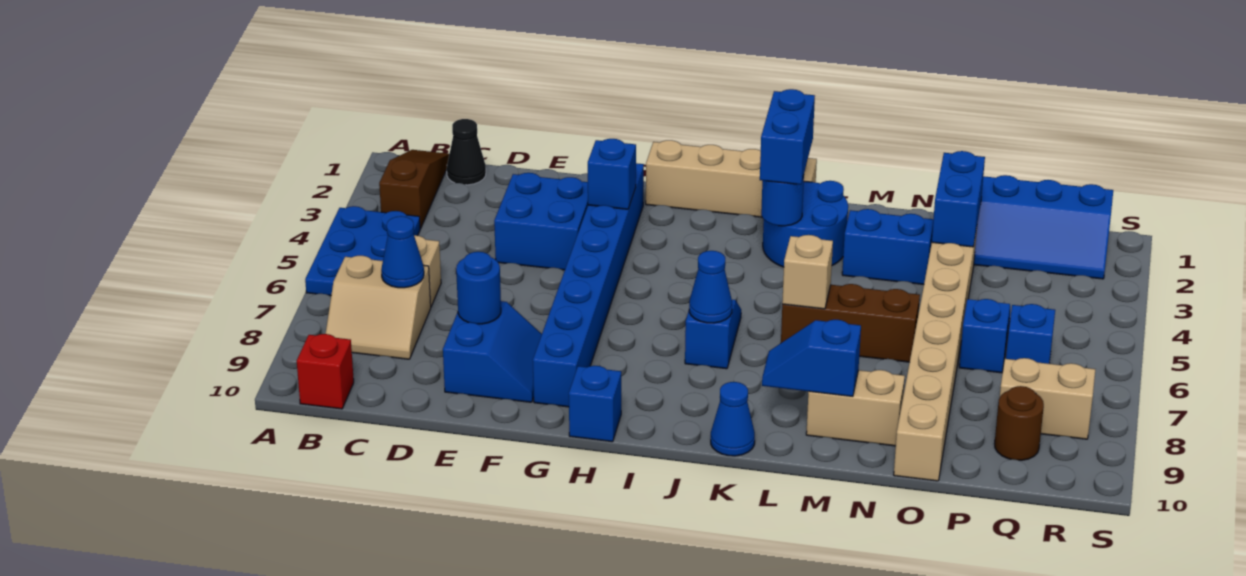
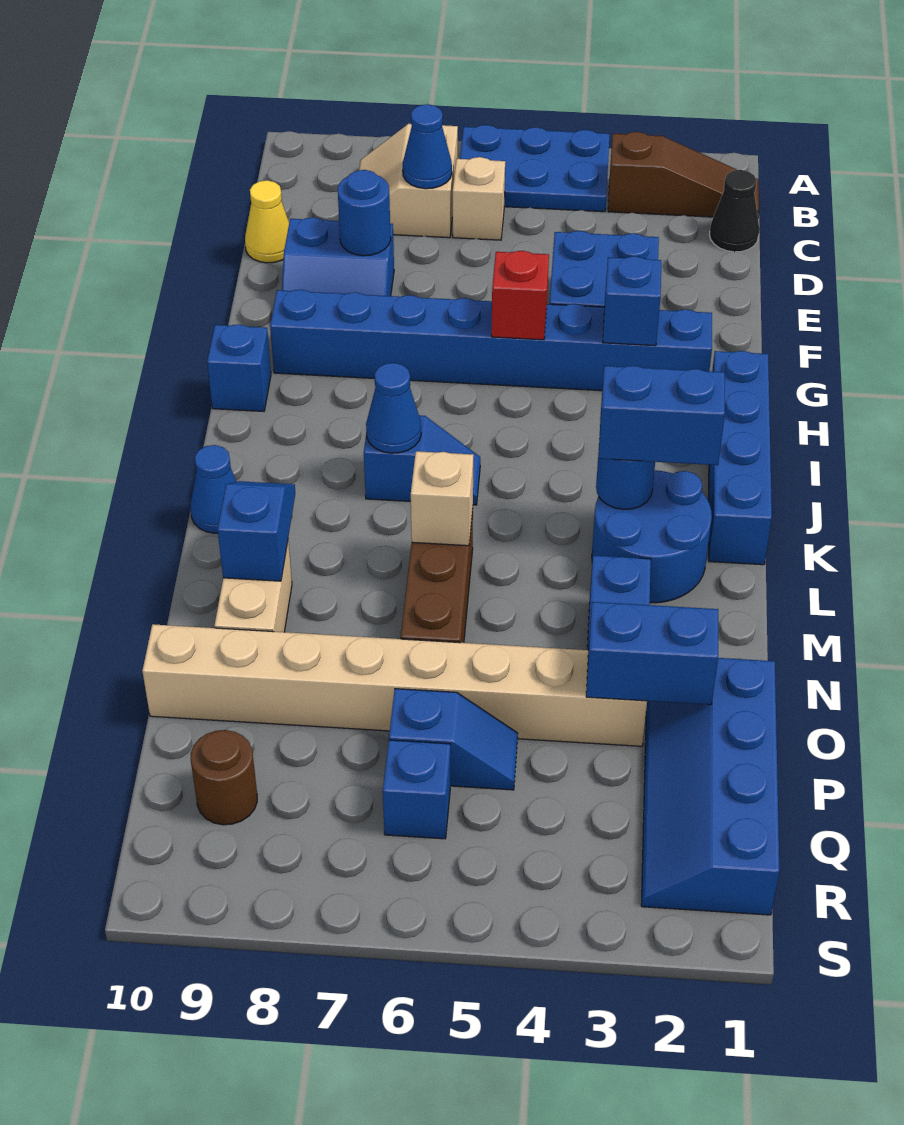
red 1x1 brick [297,334,354,409] -> red 1x1 brick moved to [491,251,549,340]
none -> yellow 1x1 cone [245,180,289,263]
tan 1x4 brick [646,140,817,217] -> blue 1x4 brick [709,351,772,565]
tan 1x2 brick [1000,358,1095,439] -> none

